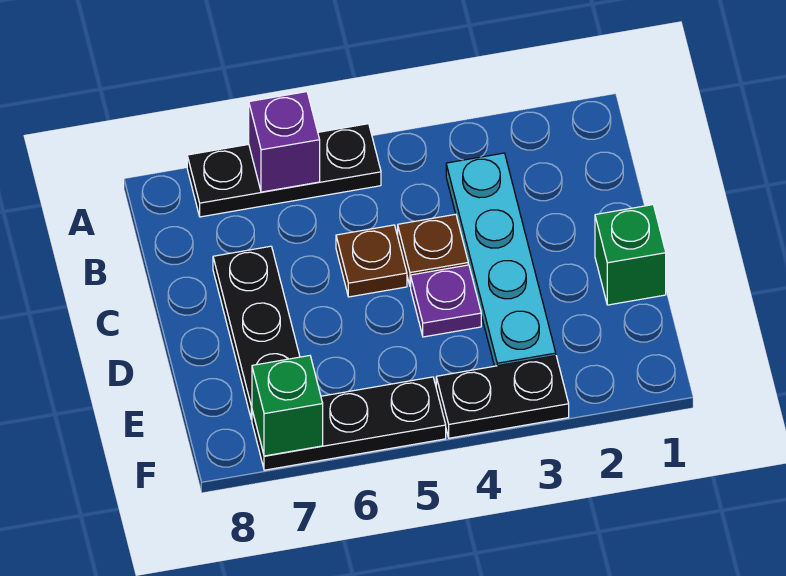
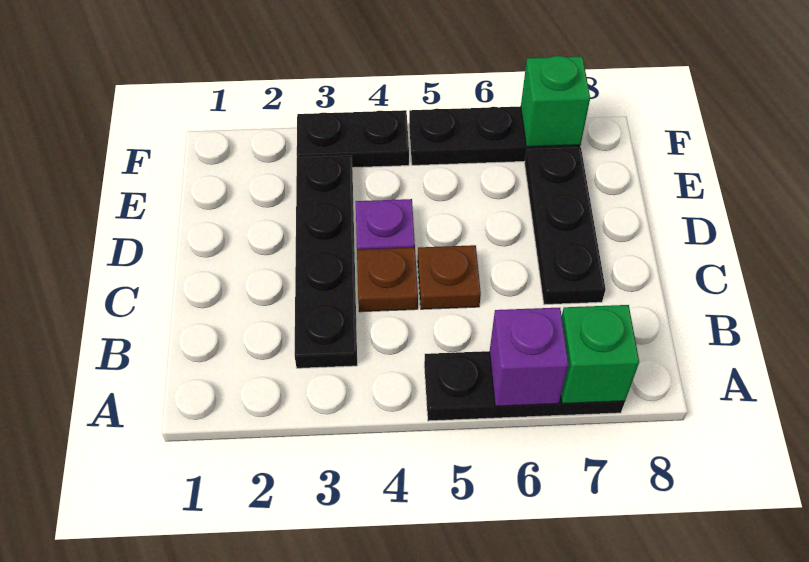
cyan 1x4 plate [446,153,556,366] -> black 1x4 plate [295,156,357,368]
green 1x1 brick [595,205,666,305] -> green 1x1 brick moved to [561,305,639,403]

